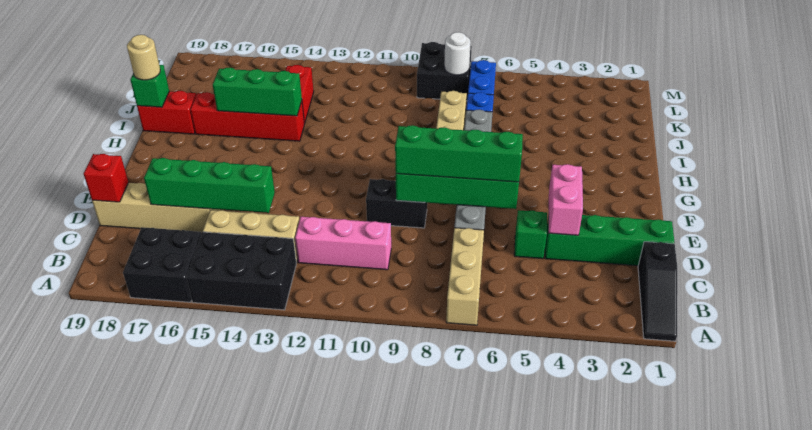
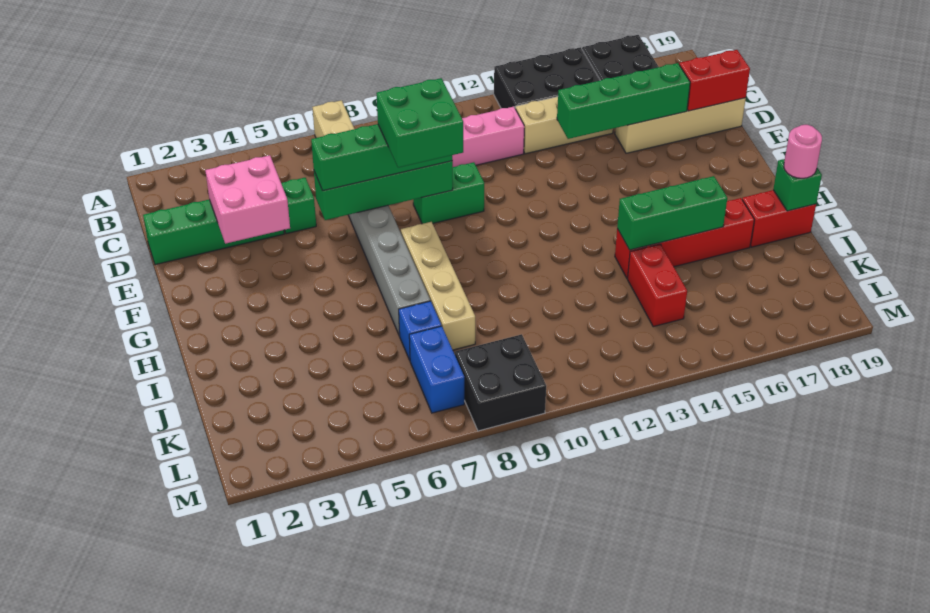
black 1x3 slope [638,242,677,341] -> none
pink 1x2 brick [549,164,583,235] -> pink 2x2 brick [205,155,290,244]
red 1x1 brick [84,154,129,202] -> red 1x2 brick [679,50,750,111]
none -> green 2x2 brick [376,78,463,168]
black 1x2 brick [366,179,427,228] -> green 1x2 brick [413,162,484,224]
tan 1x1 round brick [127,35,160,80] -> pink 1x1 round brick [784,125,822,178]
white 1x1 round brick [444,32,471,75] -> none

